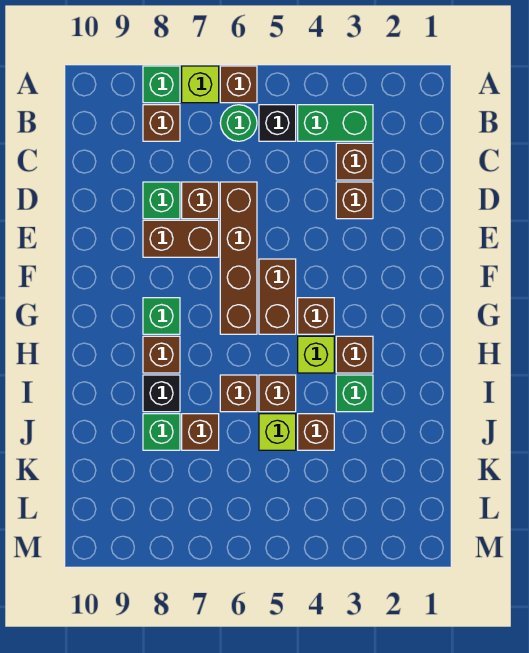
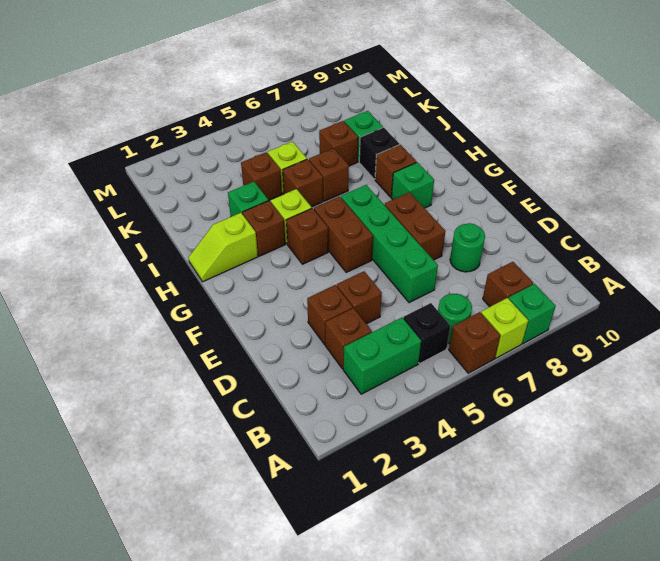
brown 1x4 brick [220,182,257,334] -> green 1x4 brick [341,185,438,303]
brown 1x1 brick [182,182,219,219] -> brown 1x1 brick moved to [337,271,382,324]
green 1x1 brick [143,182,180,219] -> green 1x1 round brick [450,223,485,272]
brown 1x2 brick [143,220,219,257] -> brown 1x2 brick turned to [385,192,446,260]
none -> lime 1x2 slope [188,213,258,282]

